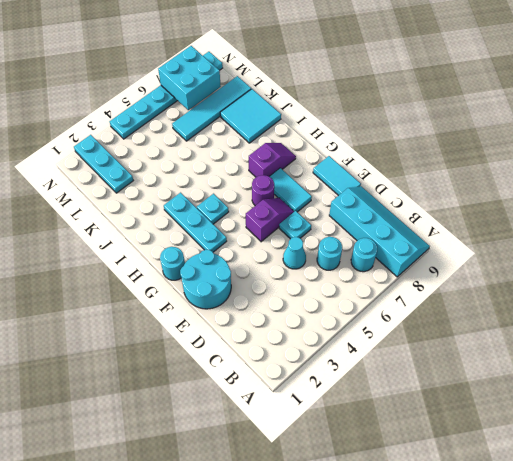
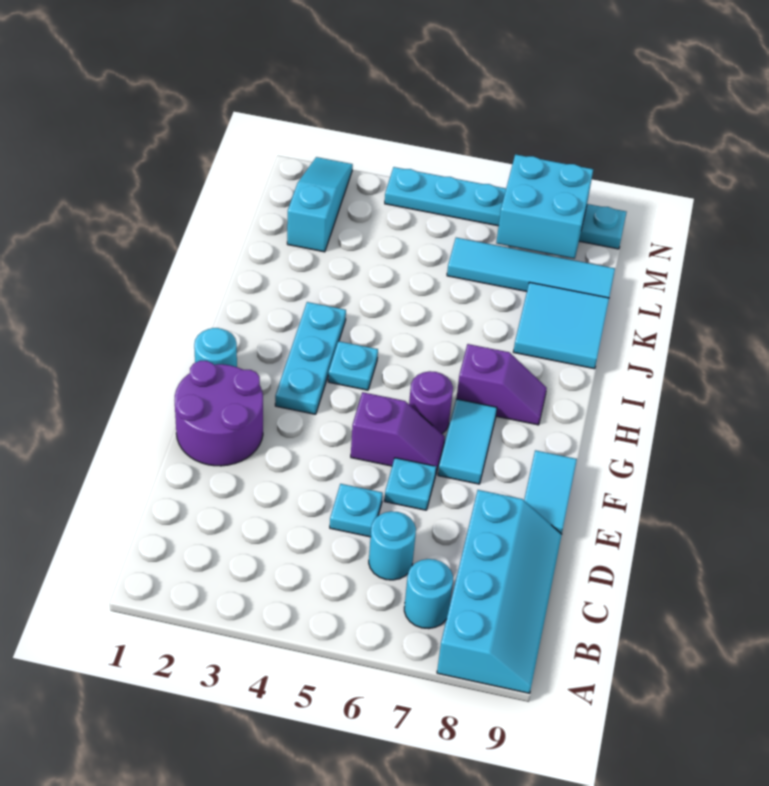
cyan 1x1 cone [283,237,306,269] -> cyan 1x1 plate [330,484,383,537]
cyan 2x2 round brick [180,250,231,309] -> purple 2x2 round brick [175,361,263,466]
cyan 1x3 plate [74,135,133,193] -> cyan 1x3 slope [287,157,353,252]

